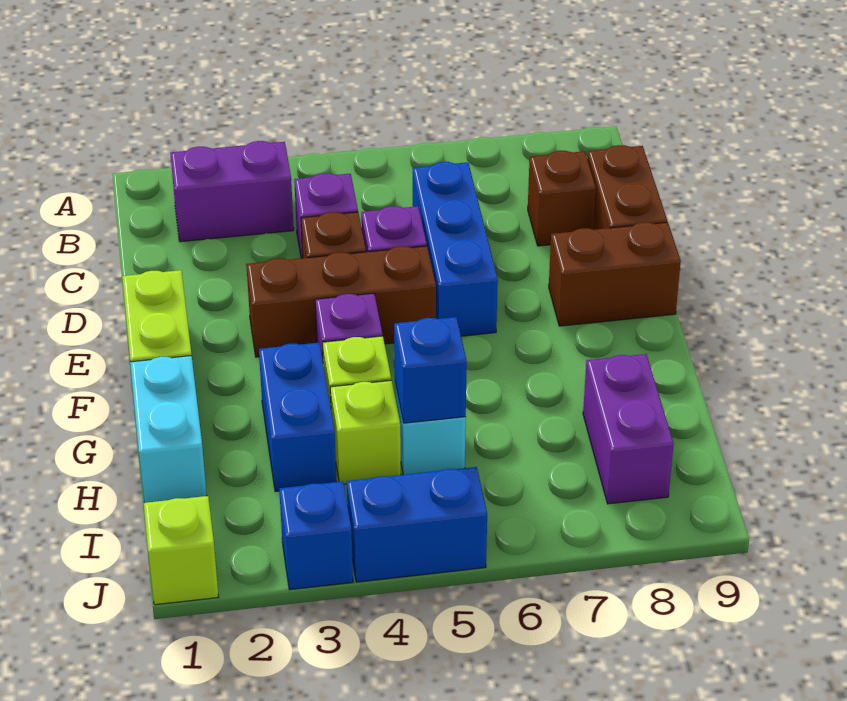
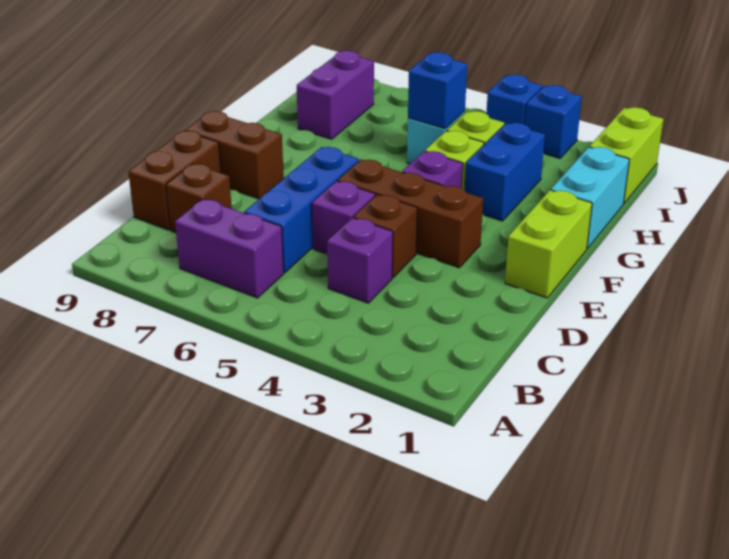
purple 1x2 brick [170,141,294,242] -> purple 1x2 brick moved to [175,199,284,298]
lime 1x1 brick [144,496,219,605] -> lime 1x2 brick [590,107,663,203]
blue 1x2 brick [347,467,487,582] -> blue 1x1 brick [486,75,542,125]

